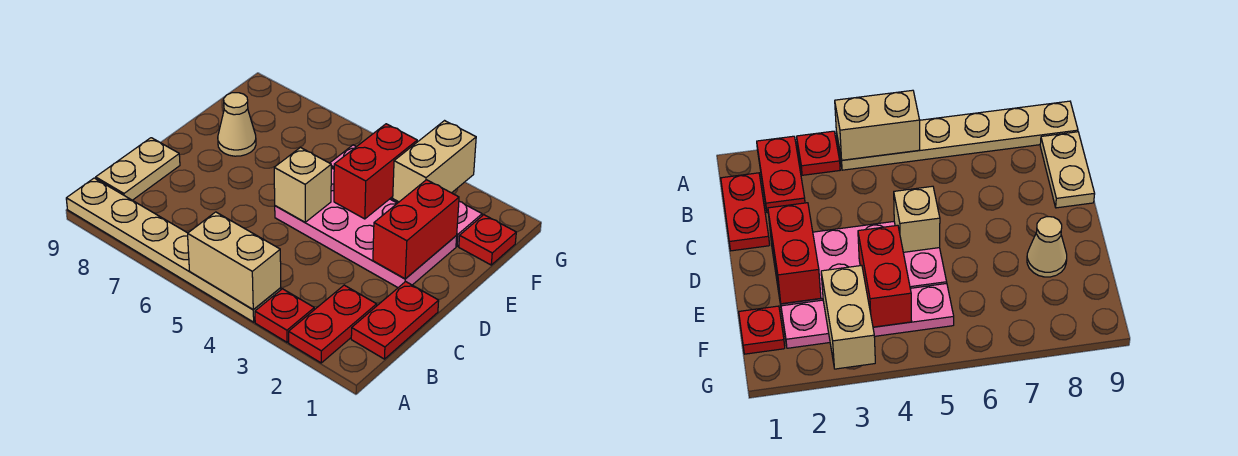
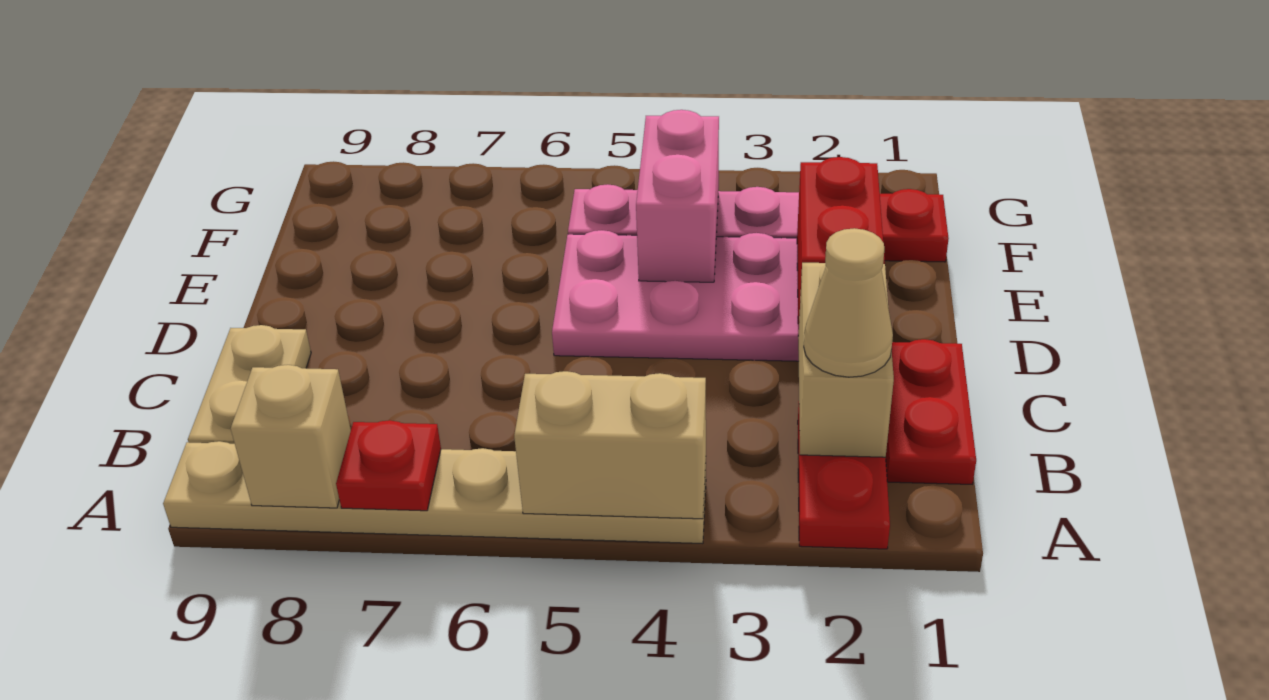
red 1x1 plate [255,289,314,342] -> red 1x1 plate moved to [336,420,441,511]
tan 1x1 brick [274,148,331,222] -> tan 1x1 brick moved to [231,365,351,508]
red 1x2 brick [334,124,417,219] -> pink 1x2 brick [636,110,719,282]
tan 1x1 cone [218,93,256,156] -> tan 1x1 cone moved to [804,228,893,377]
tan 1x2 brick [393,121,476,202] -> tan 1x2 brick moved to [798,263,894,457]

